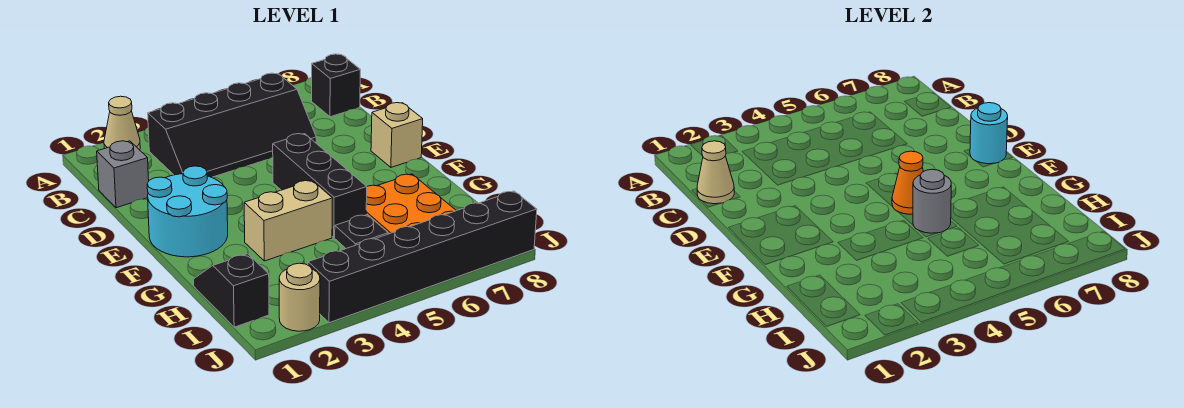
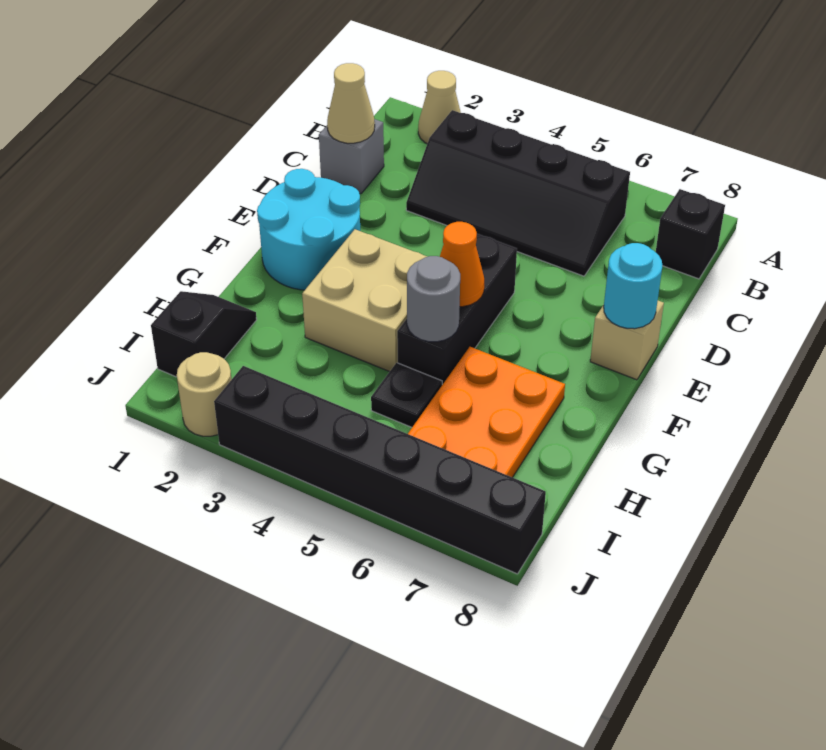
tan 1x2 brick [244,180,332,261] -> tan 2x2 brick [302,229,427,372]

